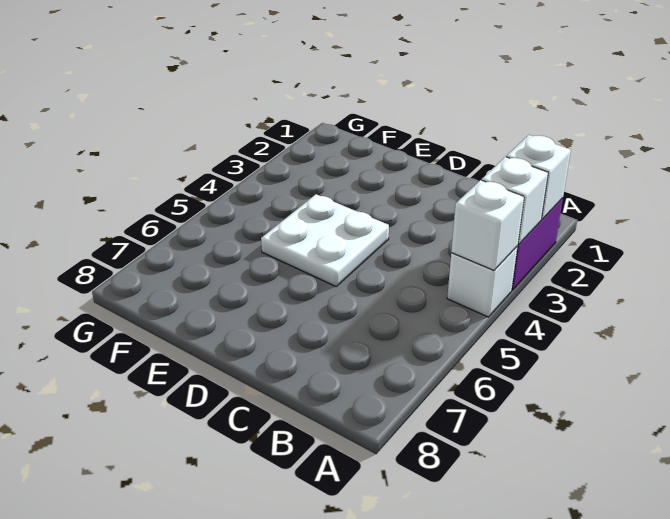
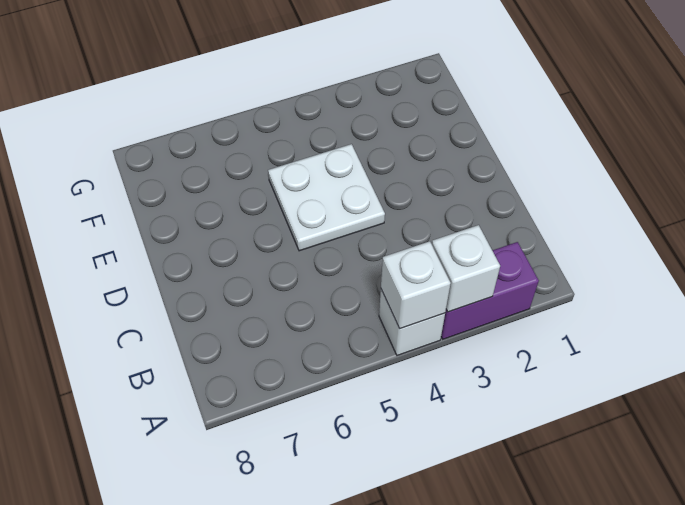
white 1x1 brick [506,135,571,219] -> none

